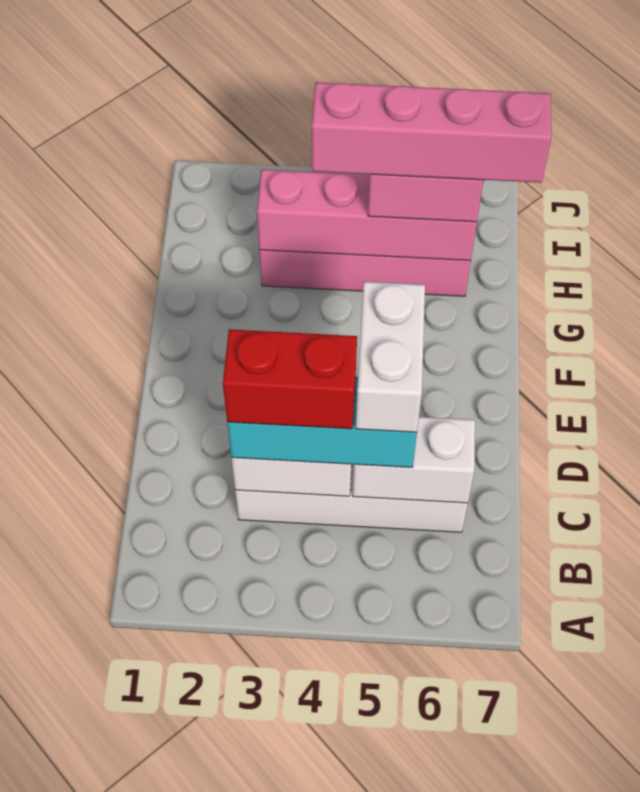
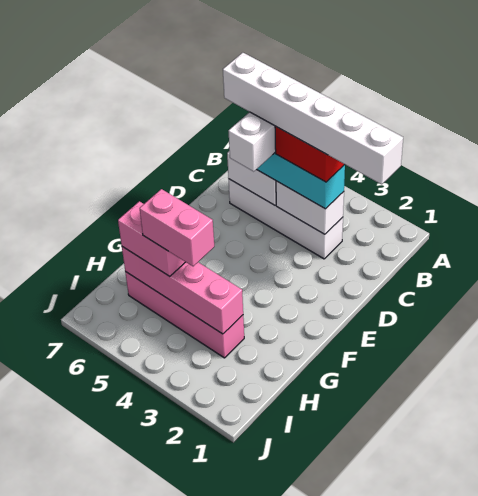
none -> white 1x6 brick [223,53,403,184]
pink 1x4 brick [312,82,551,183] -> pink 1x2 brick [140,189,214,266]

